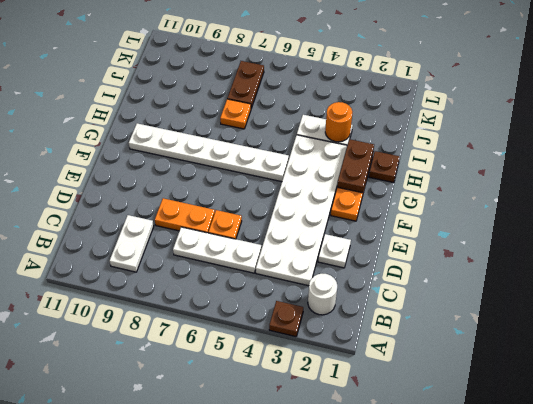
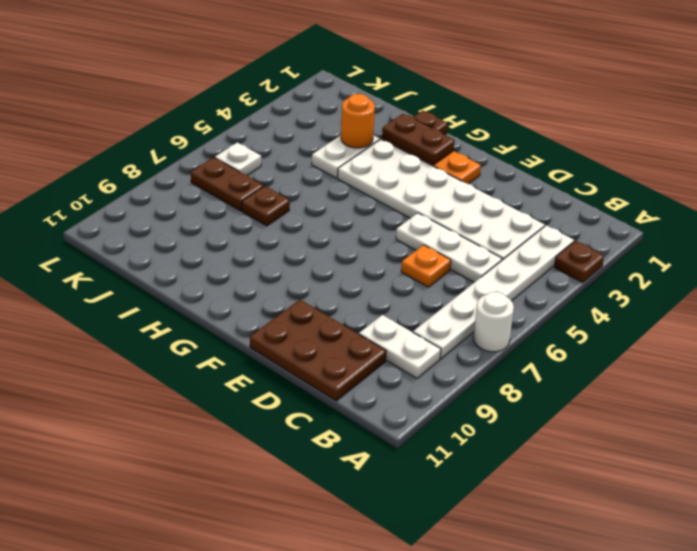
white 1x1 round brick [308,274,337,315] -> white 1x1 round brick moved to [473,292,514,352]
white 1x3 plate [173,227,261,273] -> white 1x3 plate turned to [396,213,502,282]
none -> brown 2x3 plate [250,300,386,401]
white 1x1 plate [318,234,351,268] -> white 1x1 plate moved to [215,142,261,175]
orange 1x2 plate [155,198,215,233] -> none
white 1x6 plate [129,123,289,182] -> white 1x6 plate moved to [413,225,574,359]
orange 1x1 plate [220,99,251,129] -> brown 1x1 plate [242,186,290,226]

